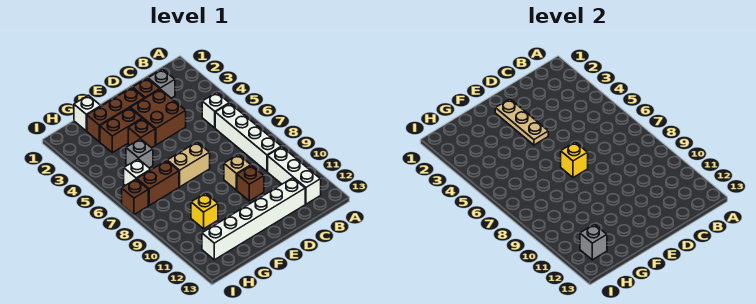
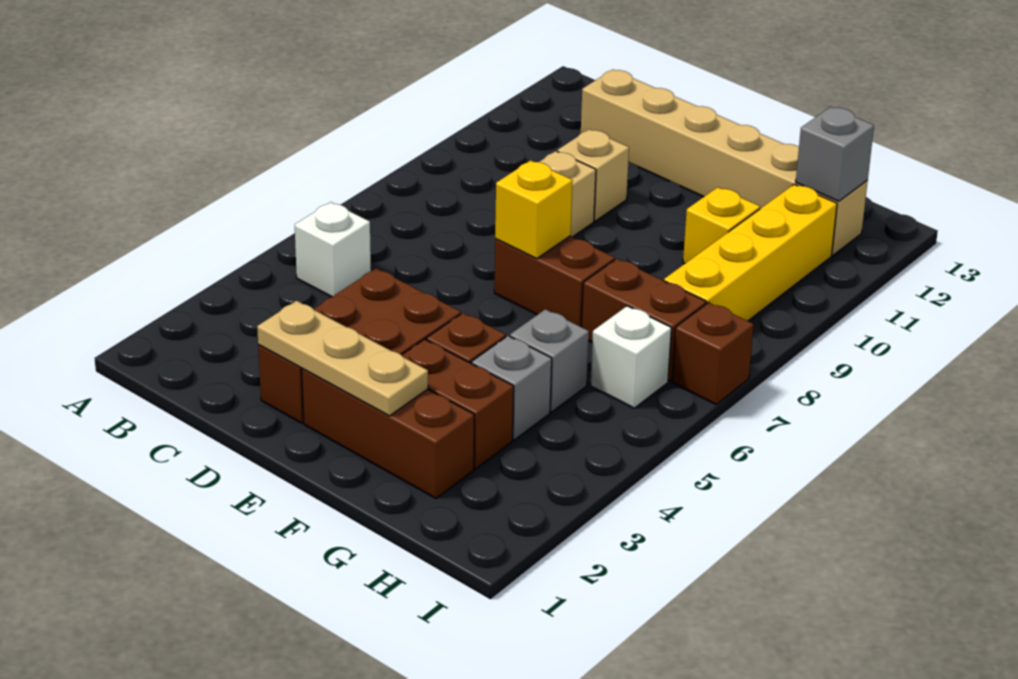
white 1x4 brick [215,103,281,171] -> none
white 1x3 brick [268,147,321,204] -> none
grey 1x1 brick [148,69,175,98] -> grey 1x1 brick moved to [472,336,552,440]
white 1x6 brick [202,178,305,260] -> tan 1x6 brick [581,70,868,256]
brown 1x1 brick [237,165,264,201] -> tan 1x1 brick [557,129,629,221]
tan 1x3 plate [495,99,548,145] -> tan 1x3 plate turned to [257,301,428,416]
tan 1x2 brick [167,142,210,187] -> brown 1x2 brick [494,236,615,327]
white 1x1 brick [74,95,101,131] -> none
none -> yellow 1x4 brick [664,184,837,321]

